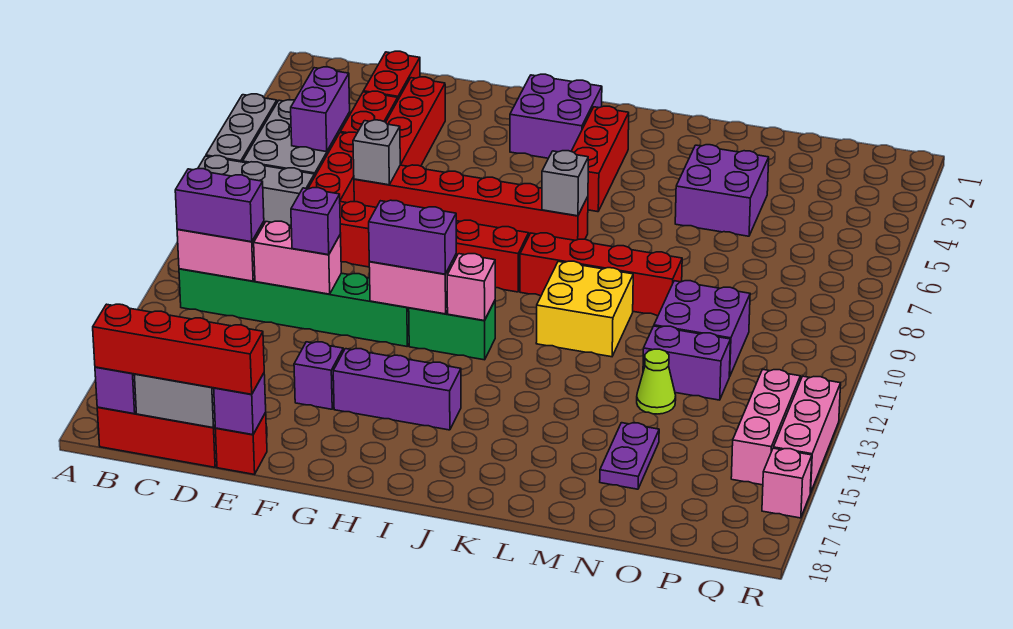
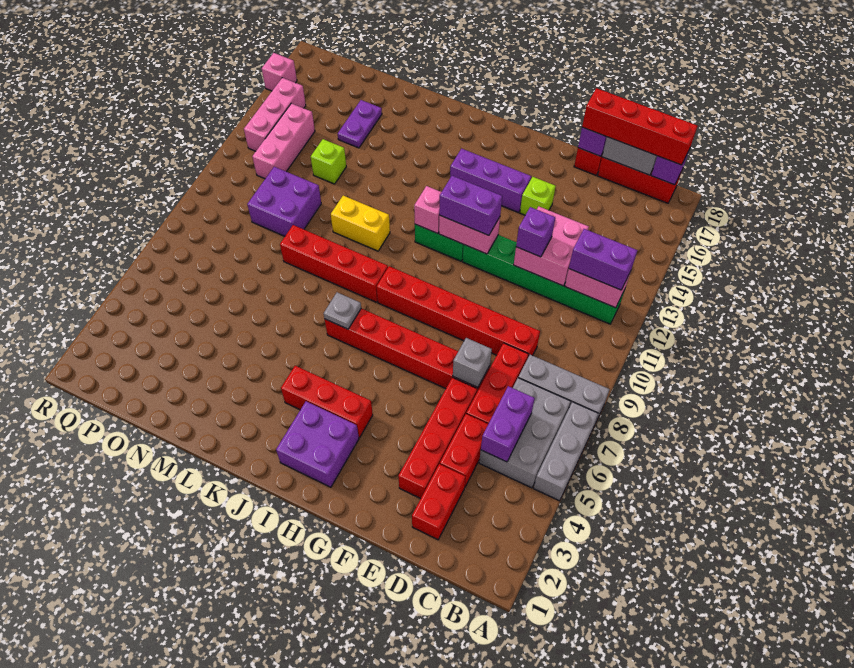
pink 1x2 brick [254,221,341,294] -> pink 2x2 brick [514,206,589,286]
purple 1x1 brick [294,342,343,409] -> lime 1x1 brick [520,177,556,215]
red 1x3 brick [571,106,629,212] -> red 1x3 brick turned to [281,366,373,438]
grey 1x1 brick [542,151,588,216] -> grey 1x1 plate [324,292,361,329]
yellow 2x2 brick [536,261,633,357] -> yellow 1x2 brick [331,196,390,251]
purple 2x2 brick [675,145,769,236] -> none
purple 1x2 brick [643,326,731,400] -> none
lime 1x1 cone [637,349,676,414] -> lime 1x1 brick [311,139,346,184]
pink 1x3 brick [773,376,841,493] -> pink 1x3 brick moved to [252,103,315,179]

